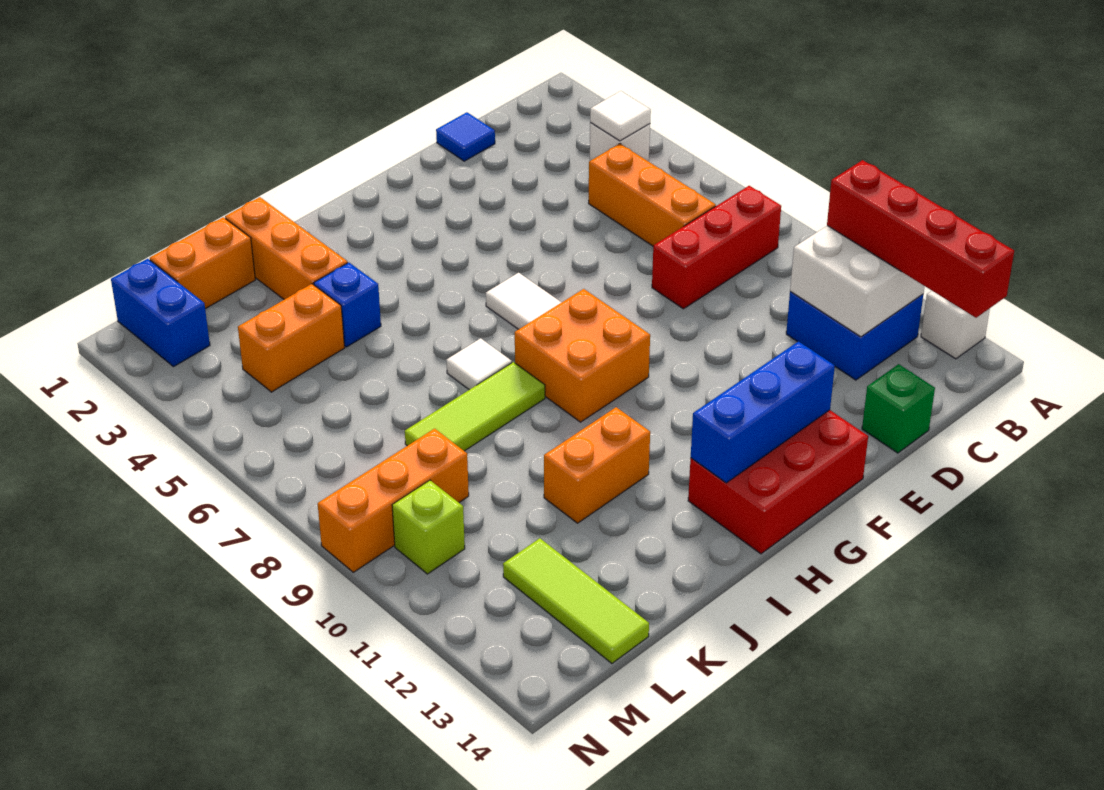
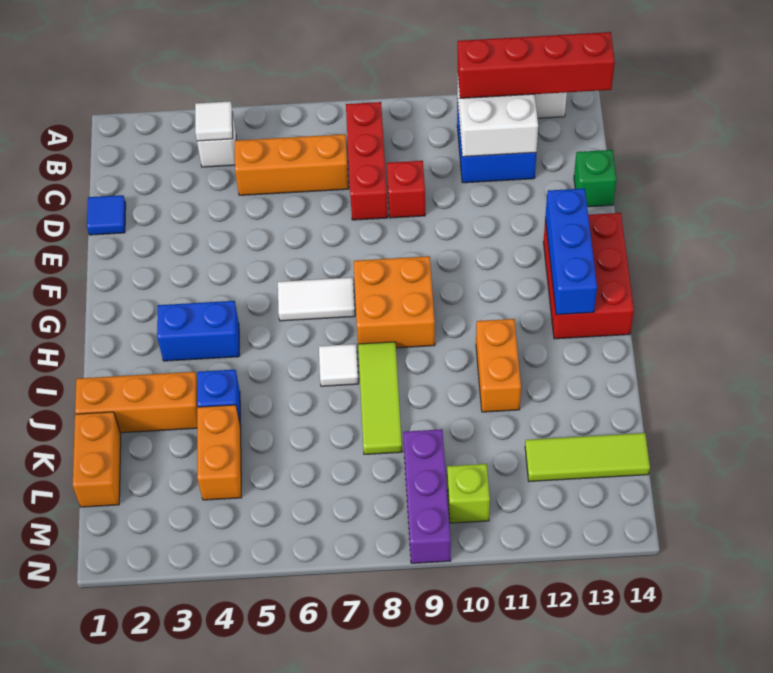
none -> red 1x1 brick [387,161,425,218]
orange 1x3 brick [318,429,469,572] -> purple 1x3 brick [403,429,451,563]
blue 1x2 brick [111,259,210,367] -> blue 1x2 brick moved to [157,301,240,361]

